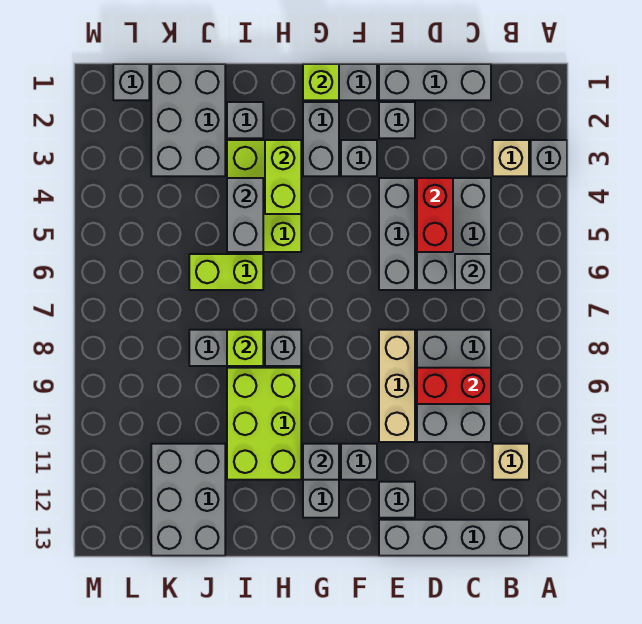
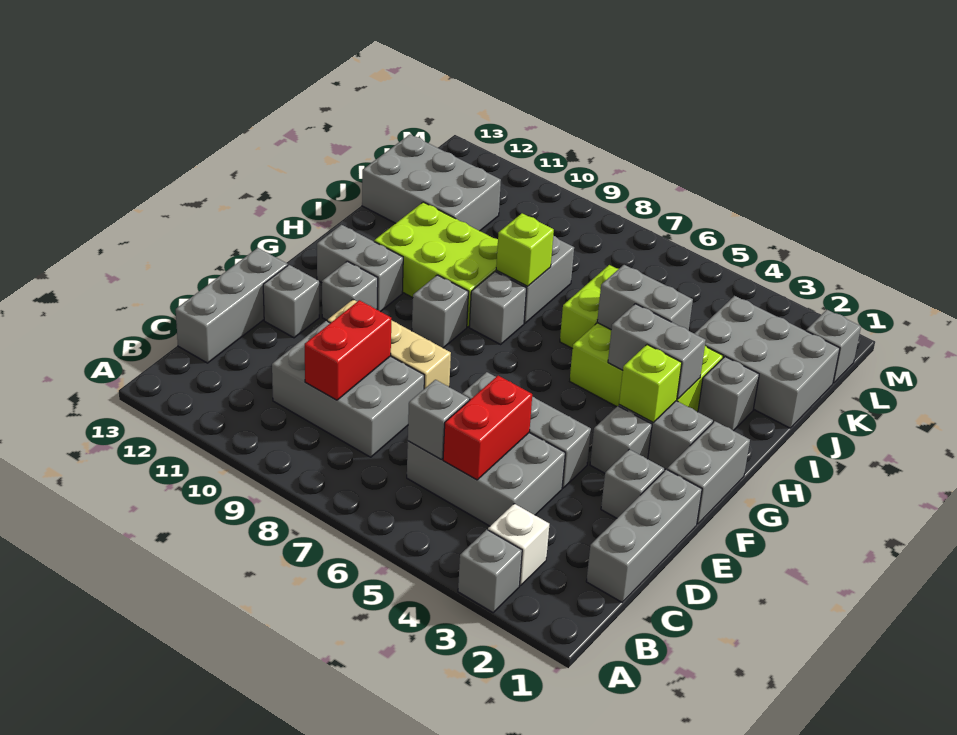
tan 1x1 brick [493,140,529,176] -> white 1x1 brick [488,504,549,586]
tan 1x1 brick [493,444,529,480] -> none
grey 1x4 brick [379,520,529,556] -> grey 1x3 brick [176,248,288,363]
red 1x2 brick [417,178,453,252] -> red 1x2 brick turned to [443,376,532,480]
lime 1x1 brick [303,64,339,100] -> lime 1x1 brick moved to [619,345,682,423]
grey 1x1 brick [303,444,339,480] -> grey 1x1 brick moved to [412,275,468,348]
lime 1x2 brick [265,140,301,214] -> grey 1x2 brick [608,304,706,399]

